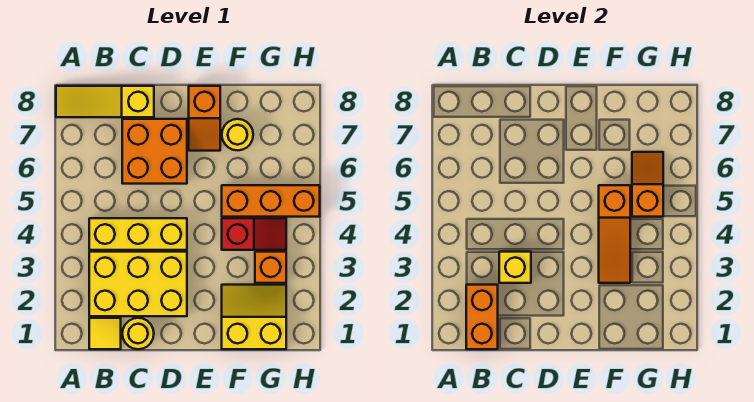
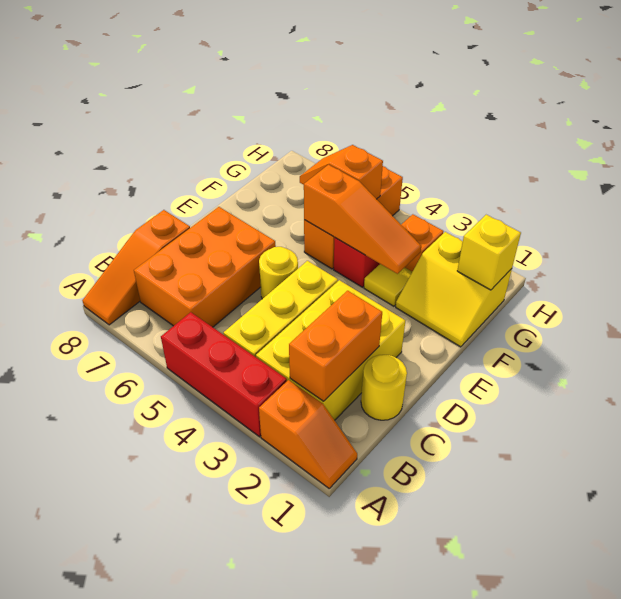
none -> red 1x3 brick [161,312,287,437]
yellow 1x3 slope [56,86,154,117] -> orange 1x3 slope [82,210,190,325]
yellow 1x1 tile [89,318,121,349] -> yellow 1x1 tile moved to [364,264,412,306]
orange 1x2 brick [466,285,498,349] -> orange 1x2 brick turned to [289,291,382,401]
yellow 1x1 brick [499,252,531,283] -> yellow 1x1 brick moved to [457,215,521,290]
orange 2x2 brick [122,119,187,184] -> orange 2x3 brick [134,207,276,327]
orange 1x2 slope [189,86,220,151] -> orange 1x2 slope moved to [259,380,357,488]
yellow 2x2 slope [222,285,286,349] -> yellow 2x2 slope turned to [396,232,512,347]
yellow 1x1 round brick [222,119,253,150] -> yellow 1x1 round brick moved to [259,247,298,299]

